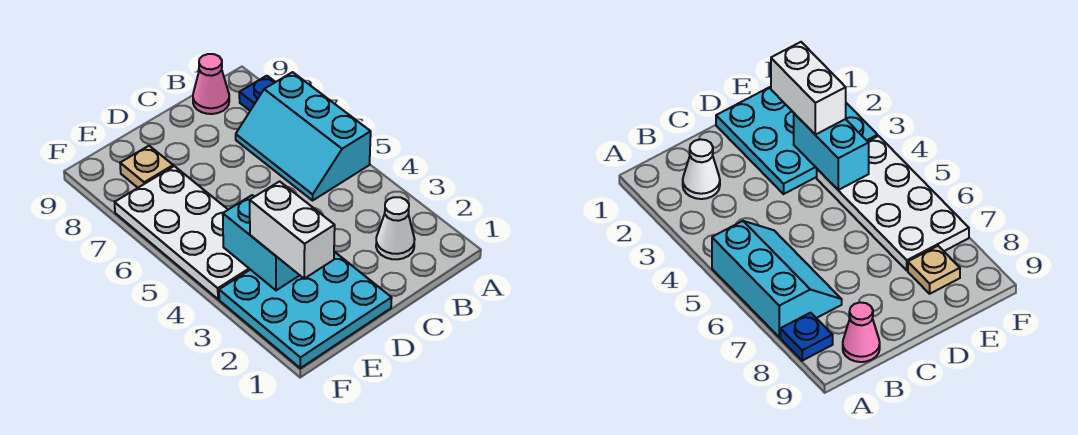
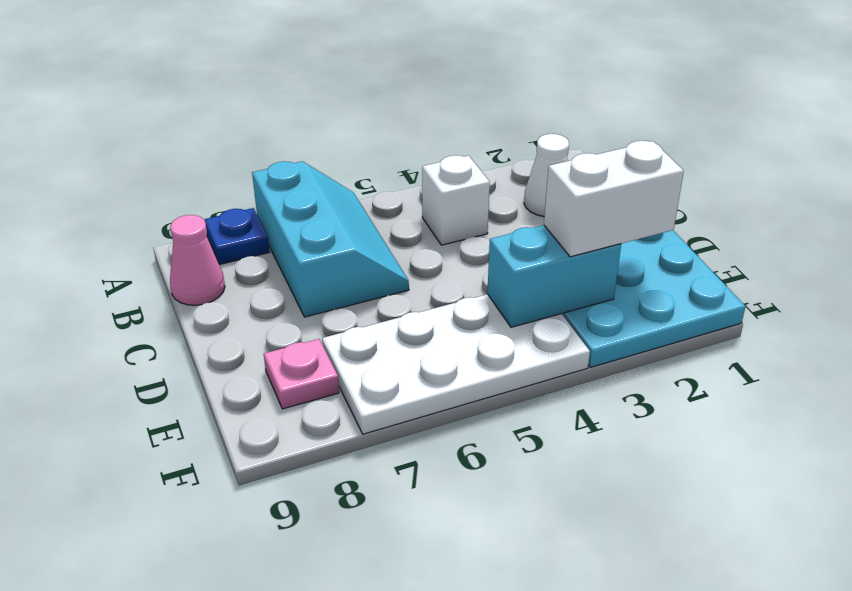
cyan 2x3 slope [236,72,371,200] -> cyan 2x3 slope turned to [252,161,409,317]
none -> white 1x1 brick [422,155,490,245]
tan 1x1 plate [120,146,173,188] -> pink 1x1 plate [264,339,339,409]

